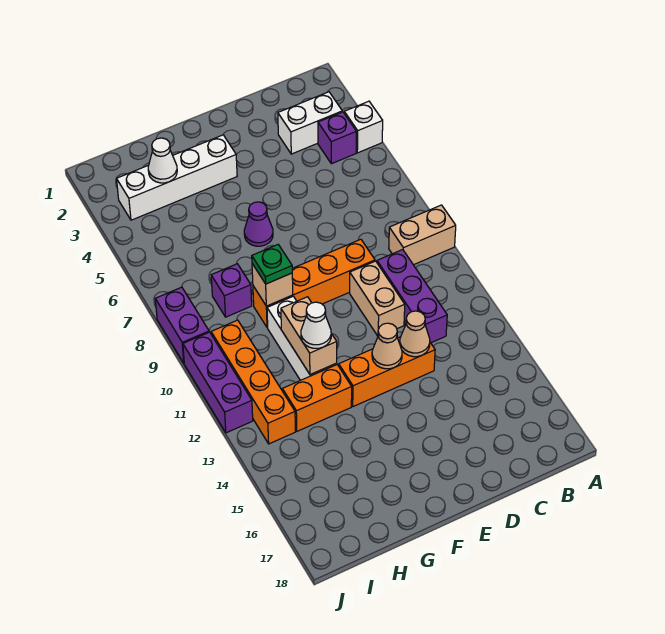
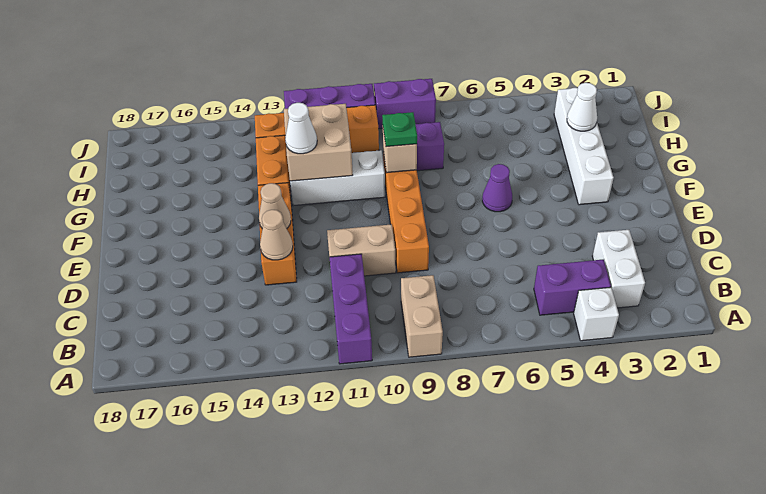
purple 1x1 brick [318,112,356,164] -> purple 1x2 brick [534,260,611,315]
purple 1x3 brick [377,250,447,343] -> purple 1x3 brick turned to [329,254,372,364]
tan 1x2 brick [281,297,337,375] -> tan 2x2 brick [284,104,353,181]

